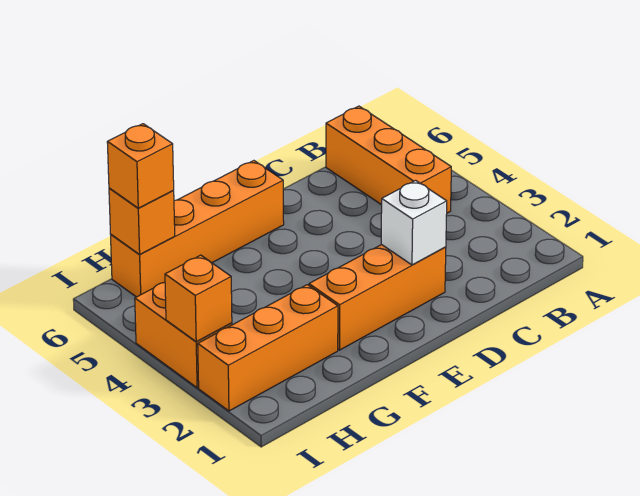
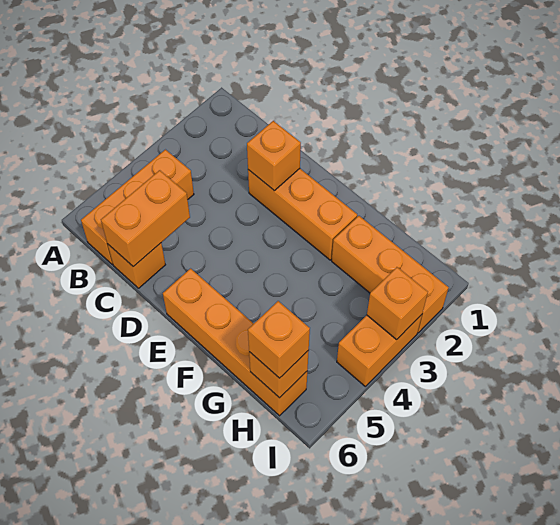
none -> orange 1x2 brick [101,170,190,267]
none -> orange 1x1 brick [108,243,165,288]
white 1x1 brick [381,180,447,265] -> orange 1x1 brick [247,121,301,191]

